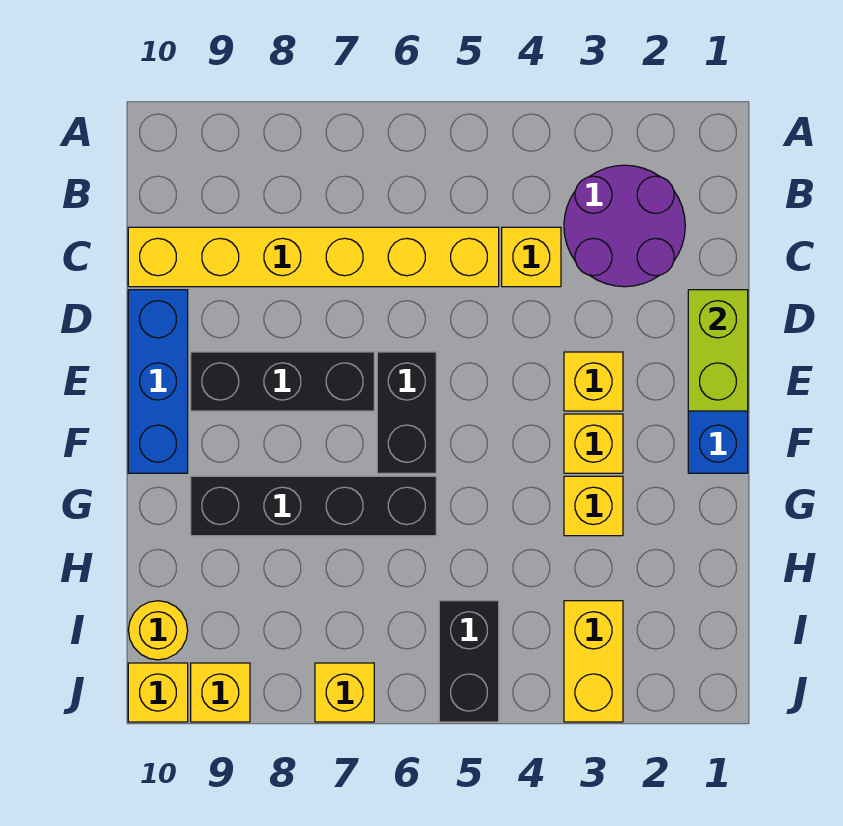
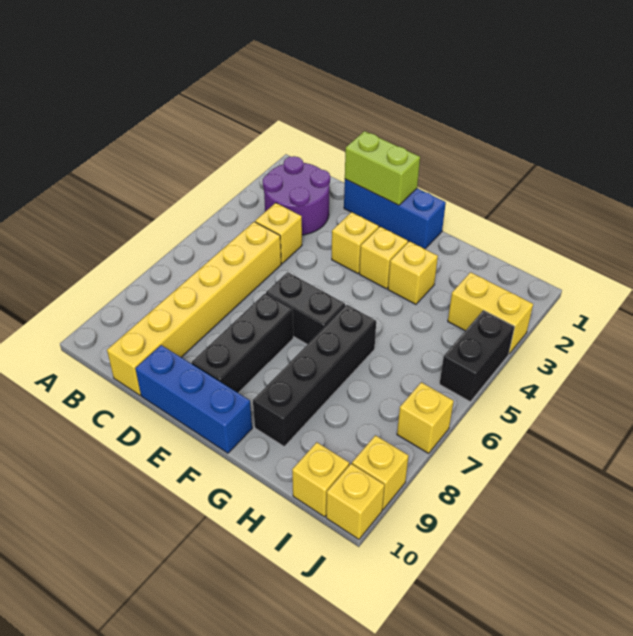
black 1x2 brick [439,601,499,722] -> black 1x2 brick turned to [440,310,514,402]
yellow 1x1 round brick [128,601,188,660] -> yellow 1x1 brick [292,442,349,517]

